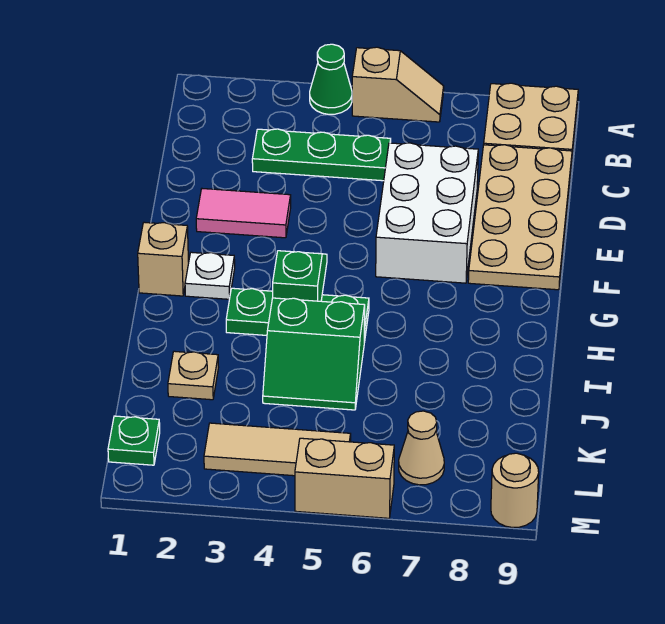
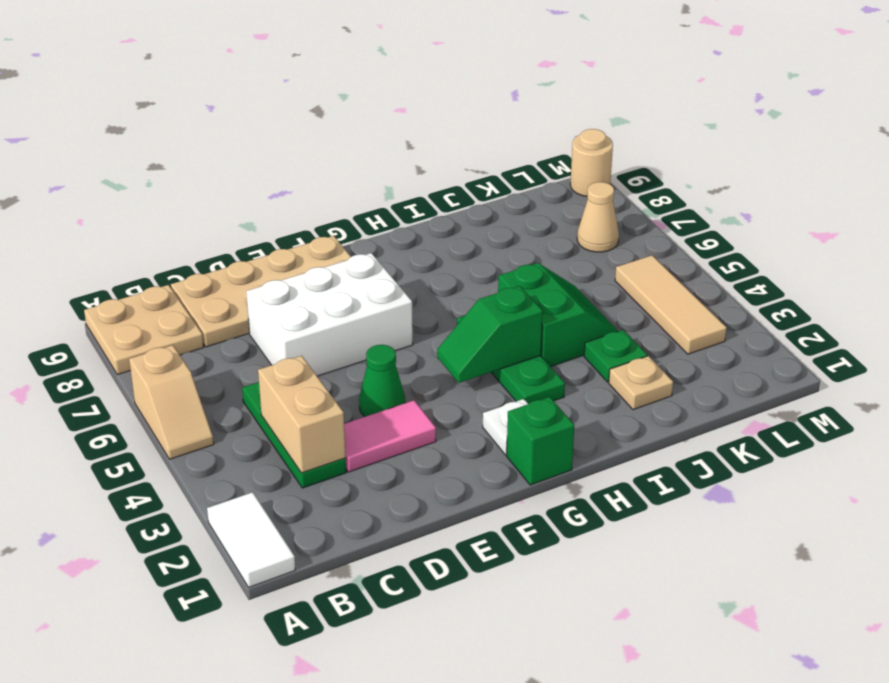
none -> white 1x2 tile [207,492,295,587]
green 1x1 cone [310,44,352,114] -> green 1x1 cone moved to [359,345,405,417]
tan 1x2 slope [352,47,444,122] -> tan 1x2 slope turned to [129,345,214,459]
pink 1x2 tile [196,189,291,238] -> pink 1x2 tile turned to [344,400,436,472]
tan 1x1 brick [138,222,189,296] -> green 1x1 brick [507,397,574,485]
green 1x1 plate [108,416,160,465] -> green 1x1 plate moved to [584,330,647,382]
tan 1x2 brick [295,438,394,518] -> tan 1x2 brick moved to [258,356,346,473]

